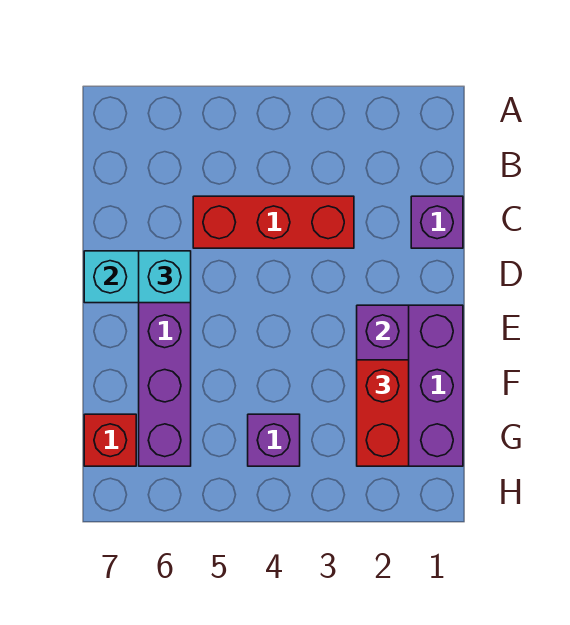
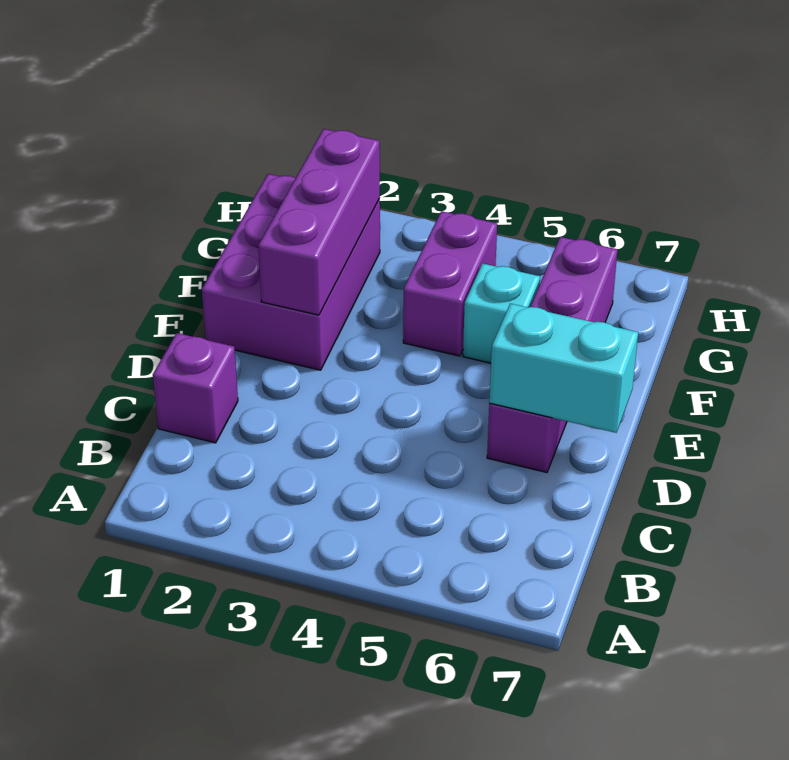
red 1x3 brick [193,196,354,248] -> none
cyan 1x1 brick [139,251,191,303] -> cyan 1x1 brick moved to [463,264,540,363]
red 1x2 brick [357,360,409,466] -> none
purple 1x1 brick [248,414,300,466] -> purple 1x2 brick [403,211,497,356]
red 1x1 brick [84,414,136,466] -> none

